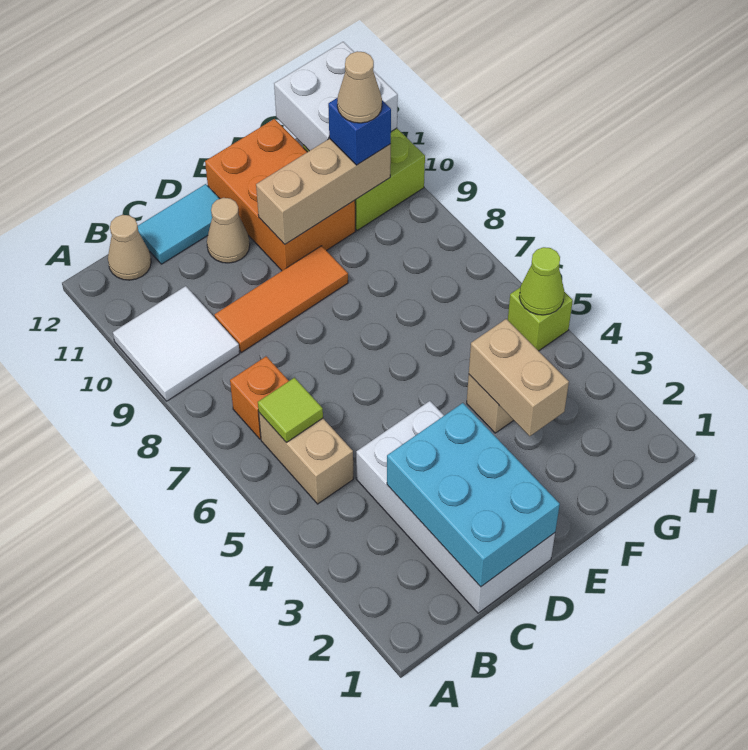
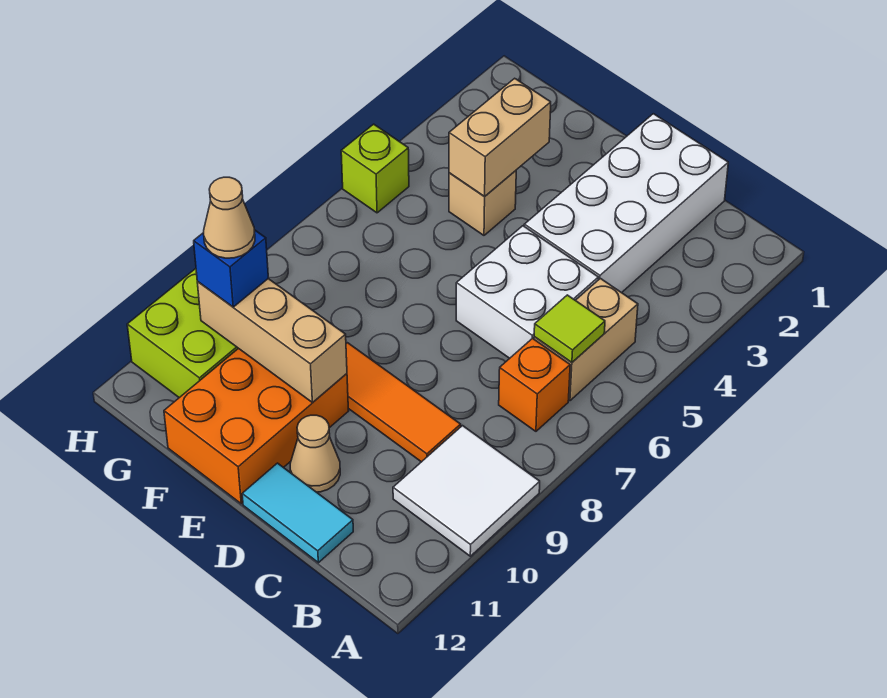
tan 1x1 cone [108,215,151,280] -> none
cyan 2x3 brick [387,403,560,587] -> none
white 2x2 brick [274,42,398,151] -> white 2x2 brick moved to [456,226,598,358]
lime 1x1 cone [519,247,564,315] -> none

